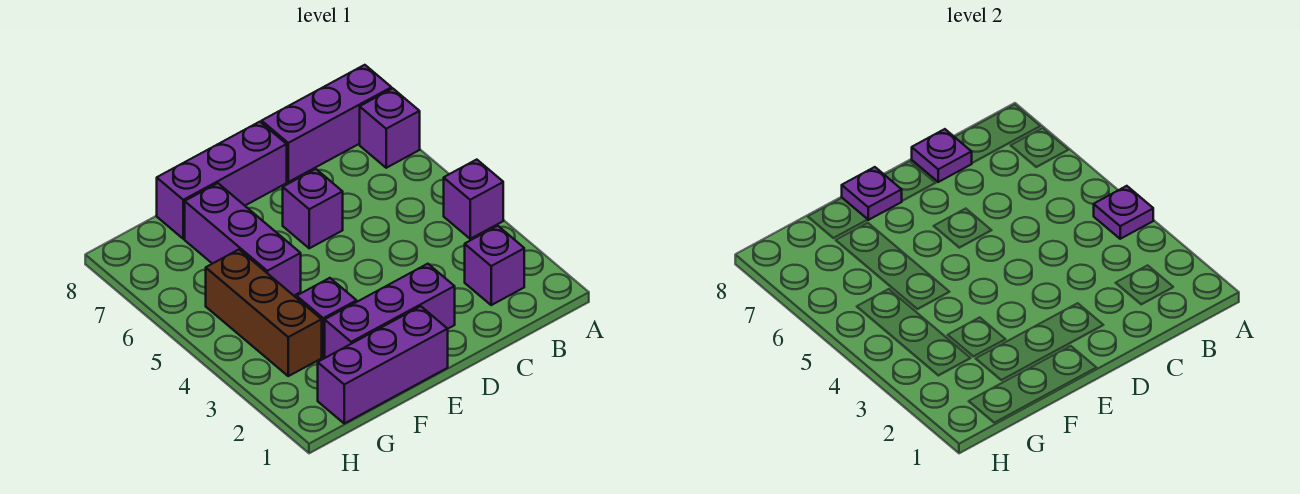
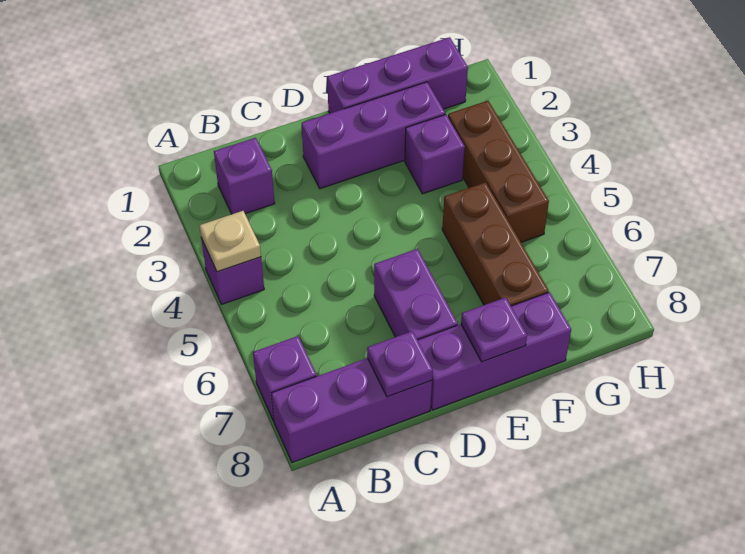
purple 1x1 plate [1094,186,1153,239] -> tan 1x1 plate [199,211,261,272]
purple 1x1 brick [283,169,343,248] -> purple 1x2 brick [374,249,458,340]
purple 1x3 brick [185,183,301,295] -> brown 1x3 brick [442,182,549,306]

